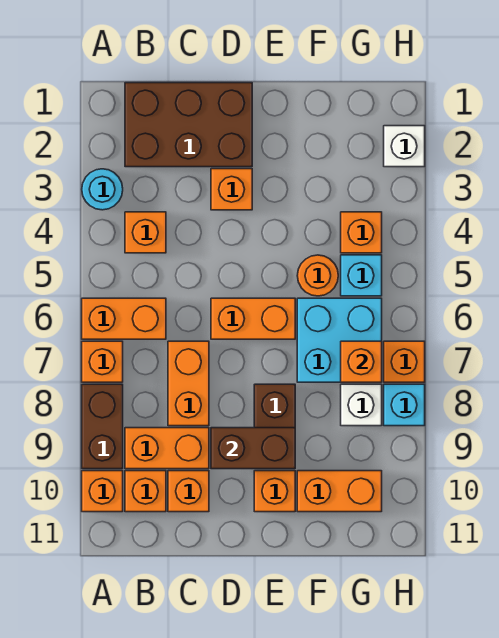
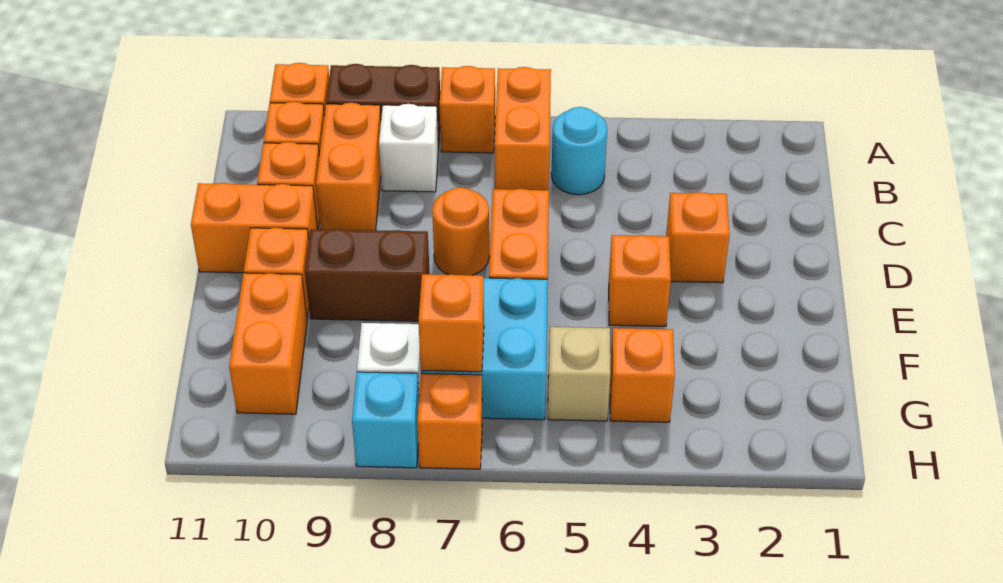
cyan 1x1 round brick [82,169,123,210] -> cyan 1x1 round brick moved to [551,107,607,195]
brown 2x3 brick [125,83,252,167] -> none
orange 1x1 brick [125,212,166,253] -> orange 1x1 brick moved to [609,235,671,326]
orange 1x2 brick [168,341,209,426] -> orange 1x2 brick moved to [191,183,317,273]
brown 1x2 brick [211,428,295,469] -> none
orange 1x1 round brick [297,255,338,296] -> orange 1x1 round brick moved to [432,187,489,275]
cyan 1x1 brick [341,255,382,296] -> tan 1x1 brick [548,327,610,421]
white 1x1 brick [384,126,425,167] -> white 1x1 brick moved to [379,104,438,192]

